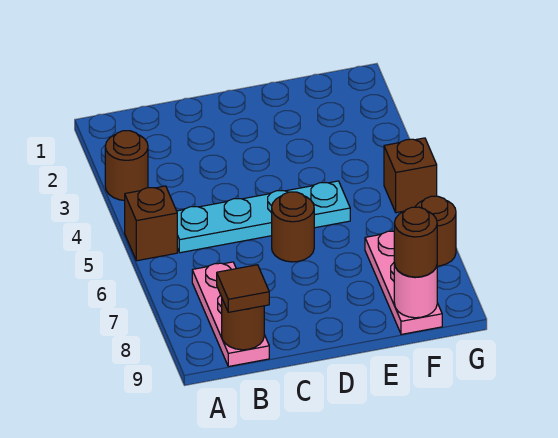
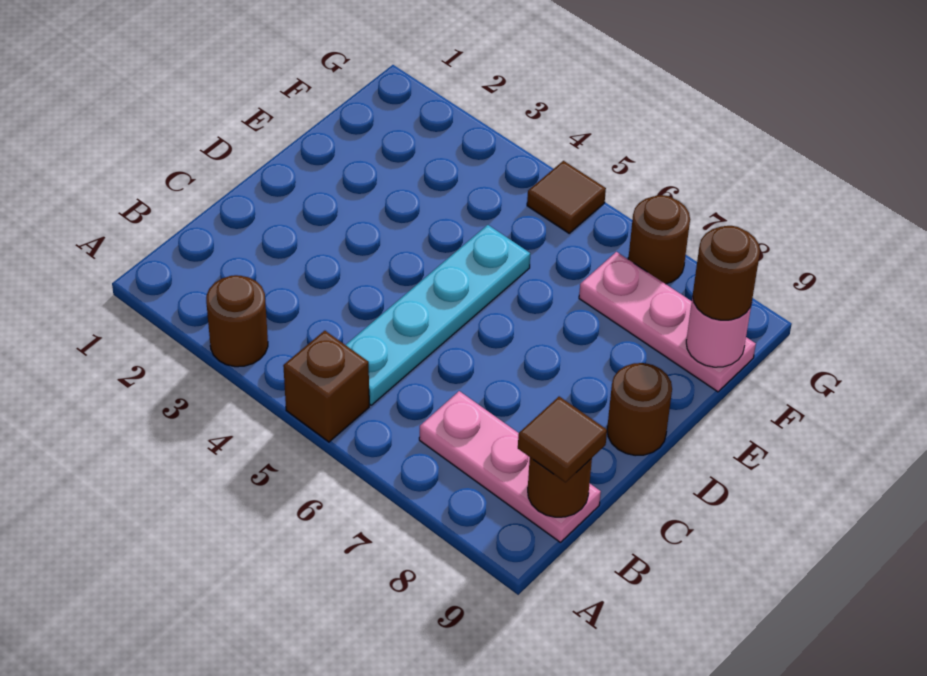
brown 1x1 round brick [272,192,314,262] -> brown 1x1 round brick moved to [607,363,672,456]
brown 1x1 brick [384,138,437,213] -> brown 1x1 tile [527,161,606,233]

